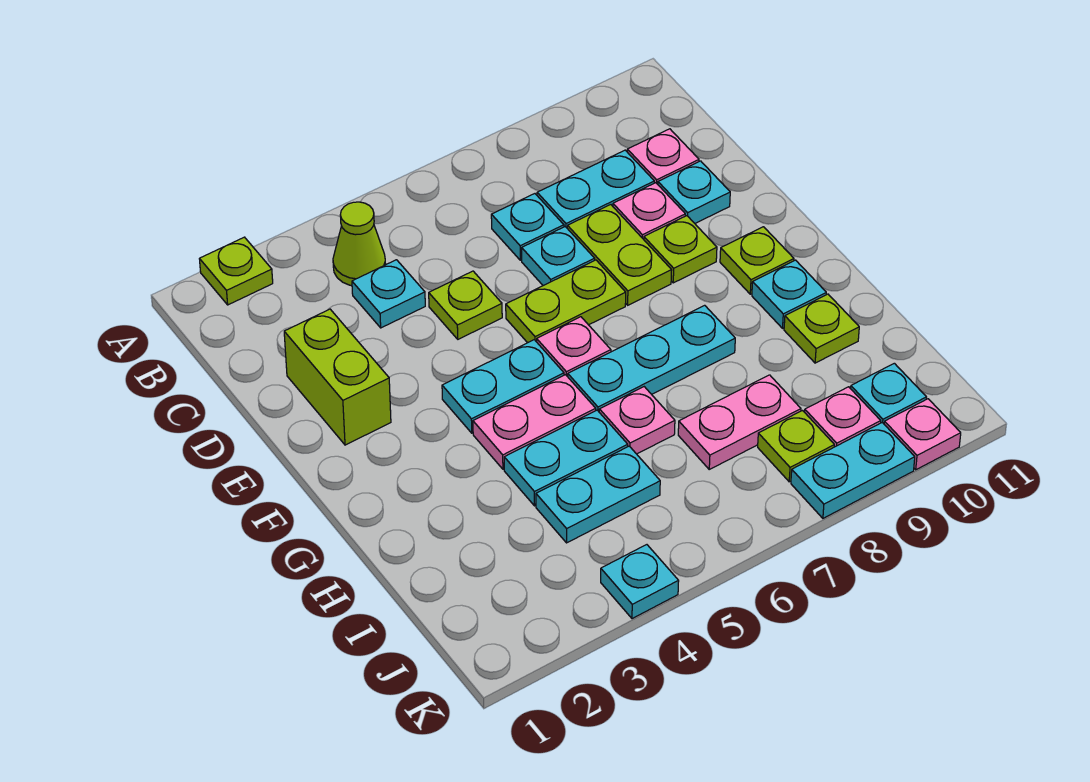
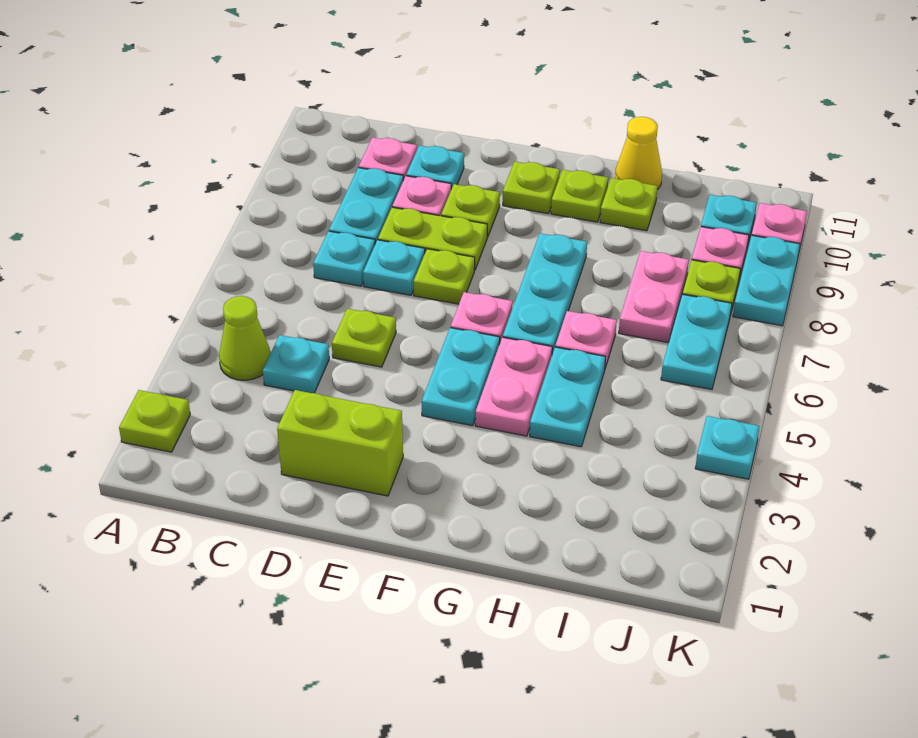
lime 1x2 plate [506,260,626,343] -> lime 1x1 plate [414,249,475,304]
cyan 1x1 plate [752,260,826,328] -> lime 1x1 plate [551,170,609,222]
none -> yellow 1x1 cone [615,117,662,190]
cyan 1x2 plate [536,446,660,543] -> cyan 1x2 plate moved to [661,294,732,389]

